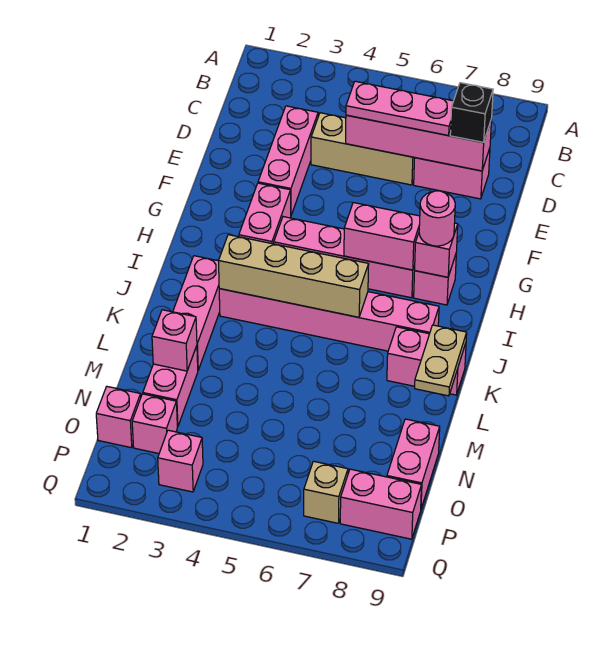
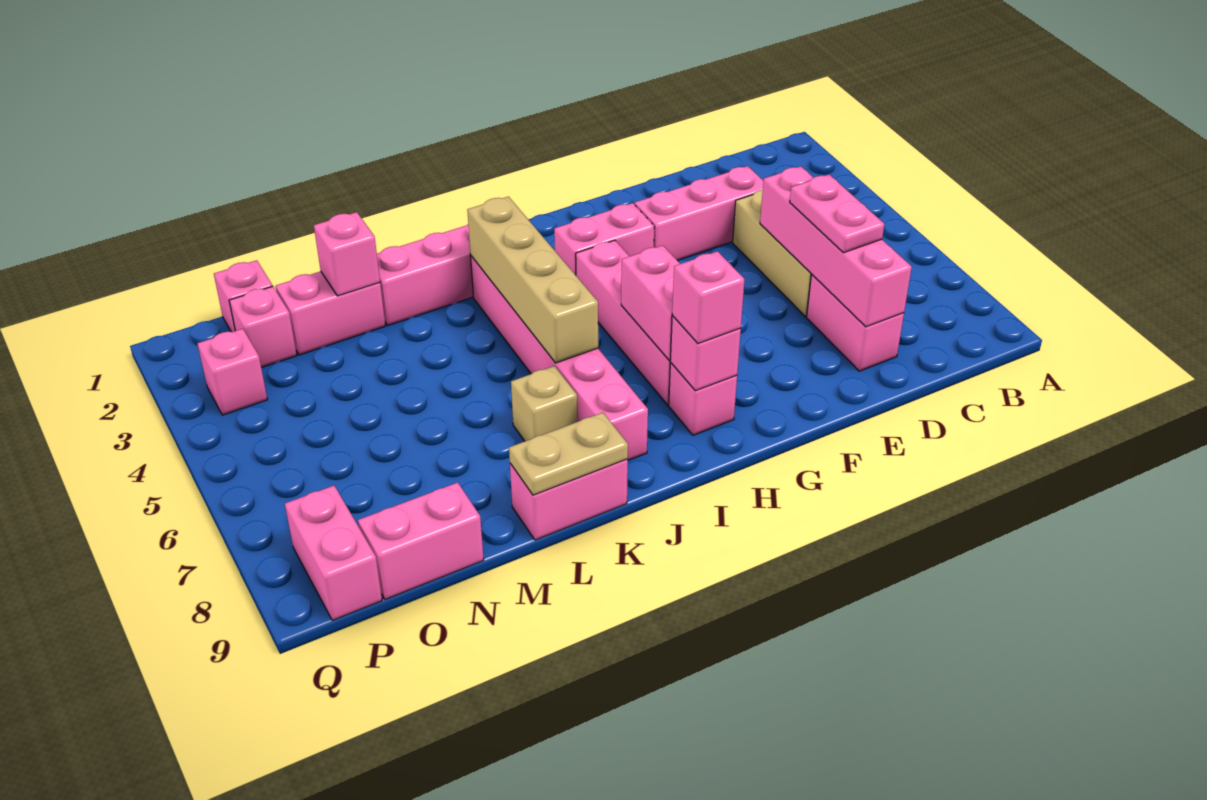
pink 1x3 plate [346,81,453,135] -> pink 1x2 plate [790,175,884,253]
black 1x1 brick [450,83,493,142] -> none
pink 1x1 round brick [419,191,455,246] -> pink 1x1 brick [672,251,745,343]
pink 1x2 brick [387,327,466,395] -> pink 1x2 brick turned to [510,459,628,540]
tan 1x1 brick [304,461,348,523] -> tan 1x1 brick moved to [511,366,578,441]

